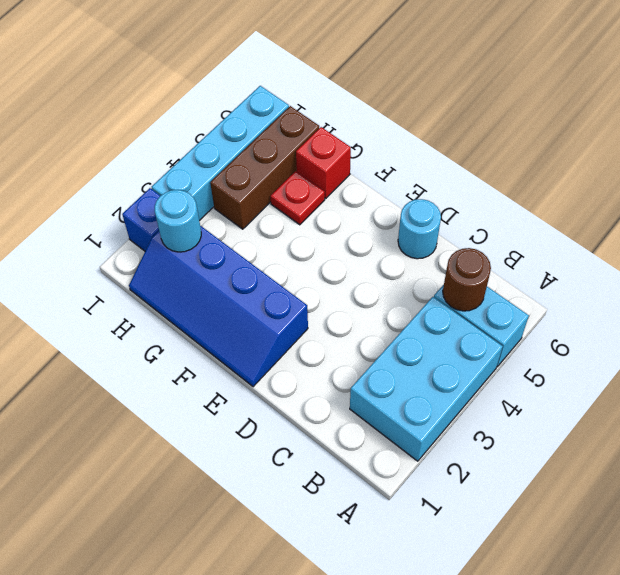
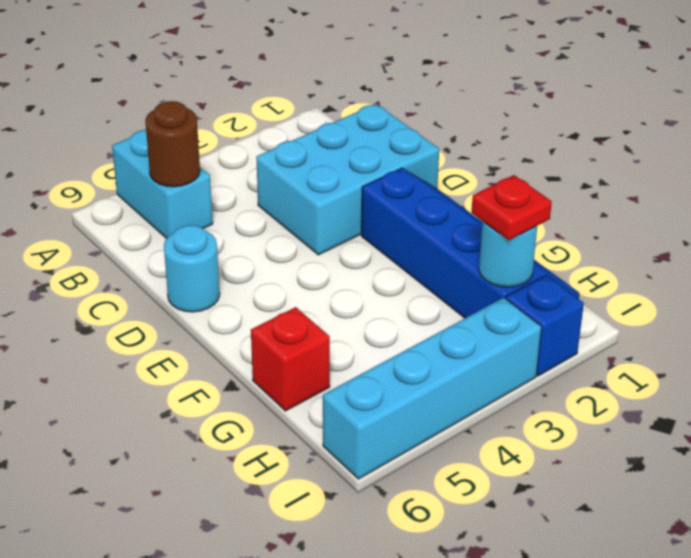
cyan 2x3 brick [350,297,503,461] -> cyan 2x3 brick moved to [256,104,439,255]
red 1x1 plate [270,171,325,225] -> red 1x1 plate moved to [471,175,552,240]
brown 1x3 brick [210,106,319,229] -> none

